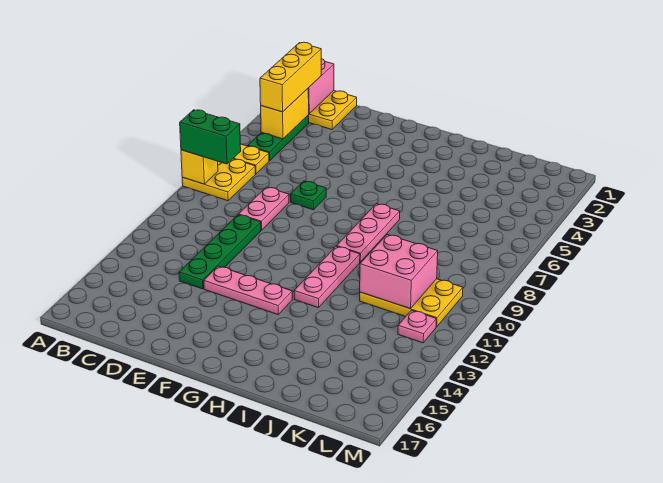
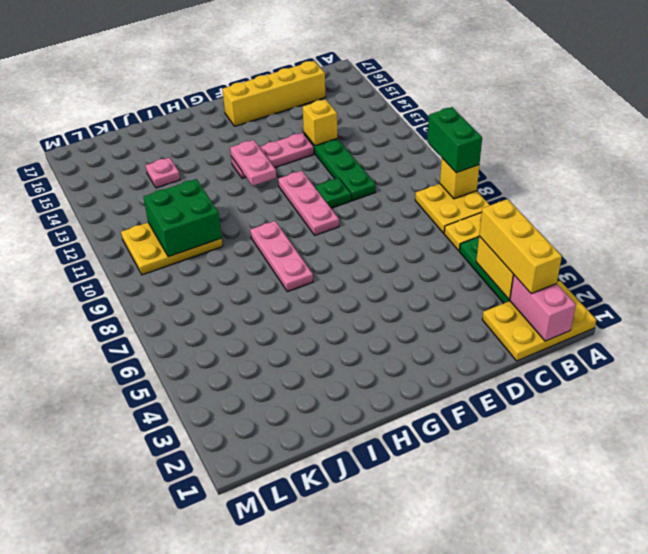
green 1x2 brick [180,110,241,164] -> green 1x2 brick turned to [427,107,482,173]
none -> yellow 1x4 brick [222,61,325,126]
pink 1x2 plate [239,187,289,230] -> pink 1x2 plate moved to [230,140,276,186]
none -> yellow 1x1 brick [303,99,337,146]
green 1x1 plate [291,181,326,210] -> green 1x1 plate moved to [315,178,351,208]
pink 1x3 plate [294,246,360,308] -> pink 1x3 plate moved to [278,171,339,235]
pink 2x2 brick [360,235,438,309] -> green 2x2 brick [144,179,222,257]
pink 1x1 plate [398,310,436,343] -> pink 1x1 plate moved to [146,158,180,188]

